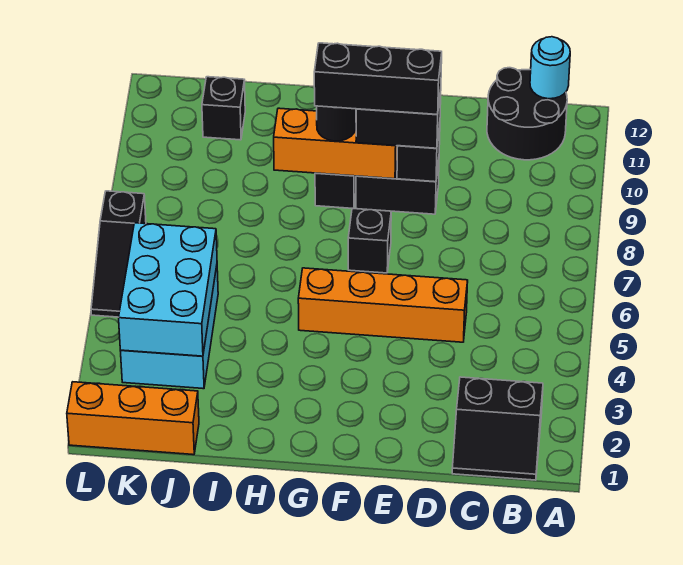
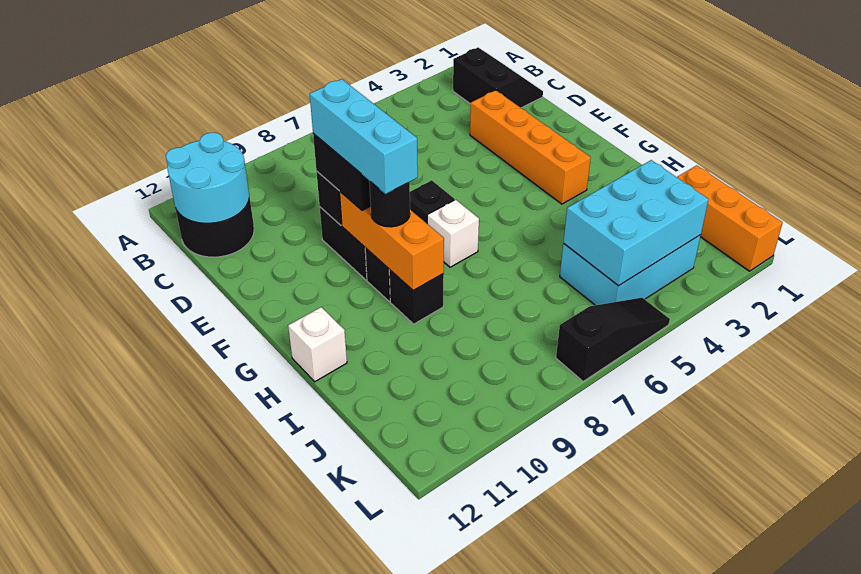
cyan 1x1 round brick [530,37,570,99] -> cyan 2x2 round brick [166,133,249,223]
orange 1x4 brick [298,268,468,342] -> orange 1x4 brick moved to [470,90,591,204]
black 1x3 brick [314,43,442,115] -> cyan 1x3 brick [310,79,418,194]
none -> white 1x1 brick [427,200,479,267]
none -> white 1x1 brick [288,307,347,382]
black 1x1 brick [202,77,245,140] -> black 1x1 brick moved to [389,270,444,324]

